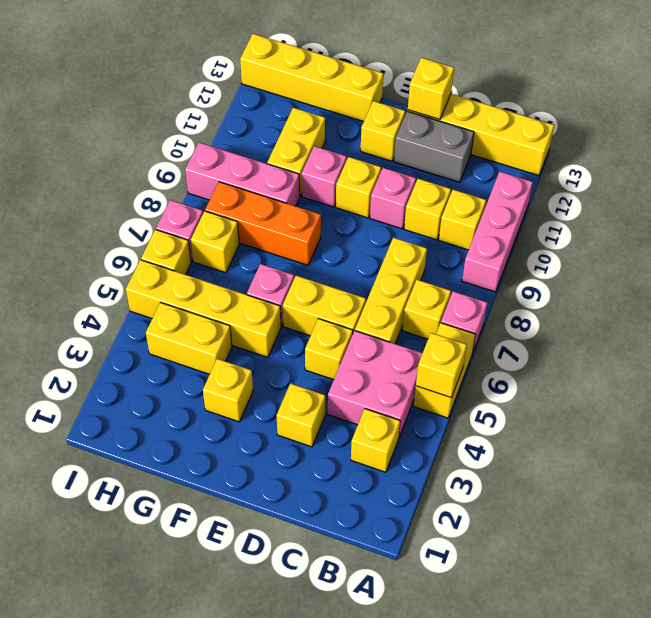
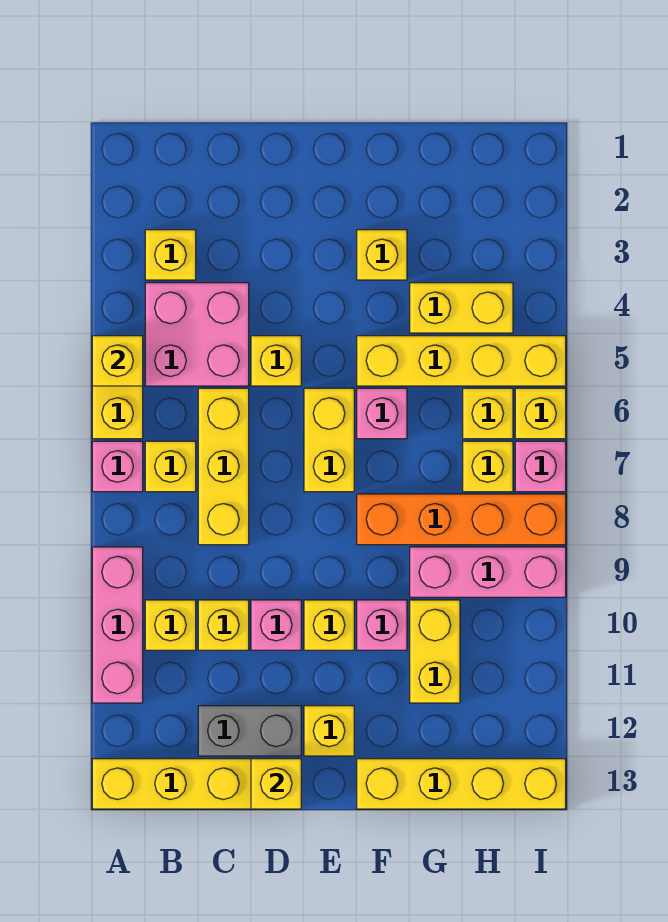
yellow 1x1 brick [277,383,325,447] -> yellow 1x1 brick moved to [463,388,513,439]
yellow 1x2 brick [283,276,366,336] -> yellow 1x2 brick turned to [304,388,354,492]
orange 1x3 brick [205,182,321,265] -> orange 1x4 brick [357,494,566,545]

